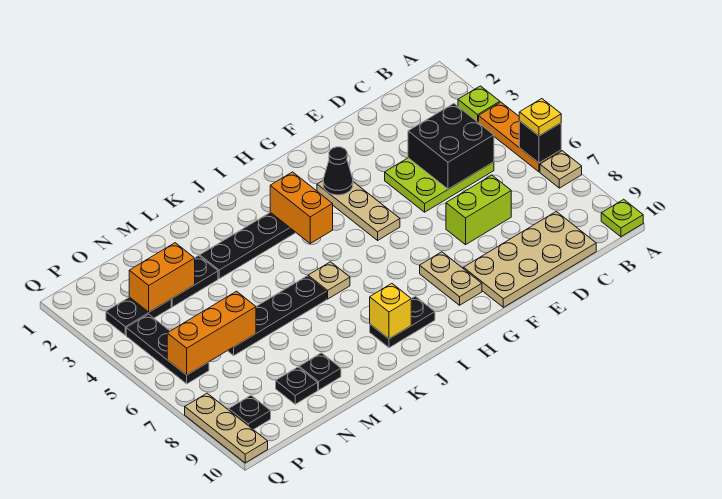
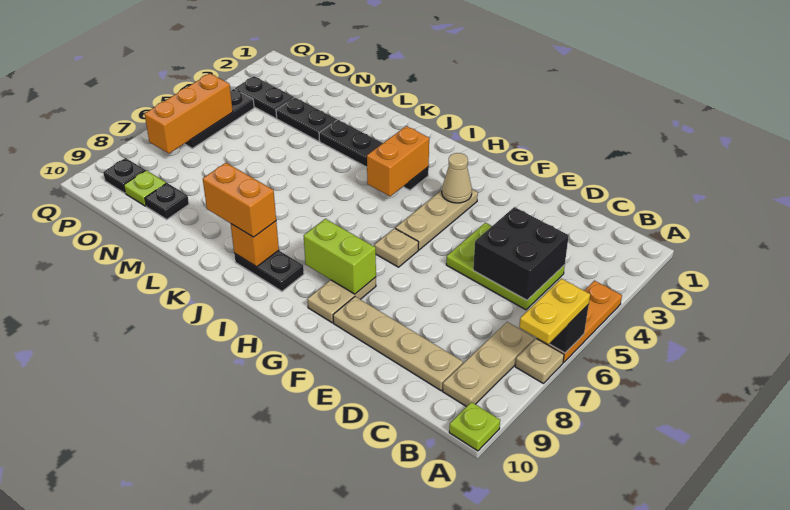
lime 1x1 plate [458,86,500,123] -> lime 1x1 plate moved to [124,170,166,206]
yellow 1x1 plate [519,99,561,136] -> yellow 1x2 plate [519,279,590,344]
tan 2x4 plate [464,212,596,307] -> tan 1x4 plate [333,297,463,391]
lime 1x2 brick [446,175,511,245] -> lime 1x2 brick moved to [304,219,376,294]
black 1x1 cone [323,147,353,195] -> tan 1x1 cone [442,153,472,203]
tan 1x1 plate [308,262,350,299] -> tan 1x1 plate moved to [374,228,419,267]
yellow 1x1 brick [370,284,411,339] -> orange 1x1 brick [231,221,279,267]
black 1x4 plate [228,276,327,355] -> none
black 1x1 plate [299,353,341,390] -> none
orange 1x2 brick [129,243,195,312] -> orange 1x2 brick moved to [203,163,276,237]
orange 1x3 brick [167,291,256,375] -> orange 1x3 brick turned to [145,73,233,153]
tan 1x3 plate [185,393,268,463] -> tan 1x3 plate moved to [443,322,534,407]

